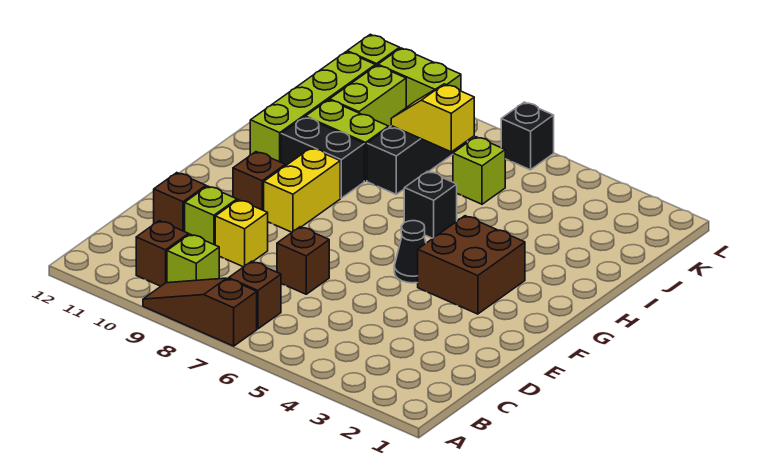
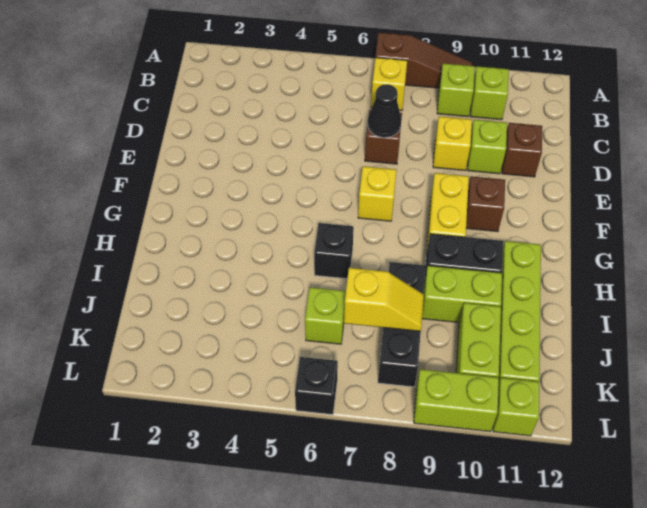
brown 1x1 brick [229,261,281,329] -> yellow 1x1 brick [371,58,407,111]
brown 1x1 brick [136,221,189,286] -> lime 1x1 brick [470,66,509,120]
brown 2x2 brick [418,216,525,314] -> none
black 1x1 cone [394,221,426,283] -> black 1x1 cone moved to [368,84,401,138]
none -> yellow 1x1 brick [358,166,397,221]

